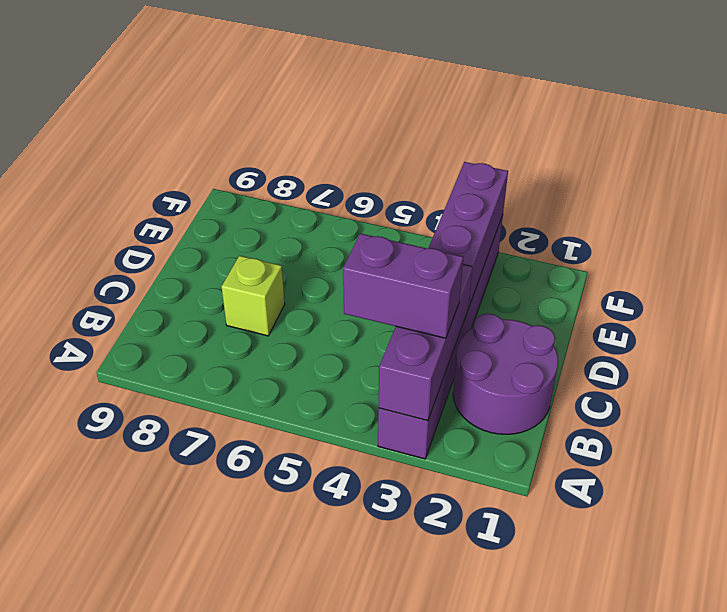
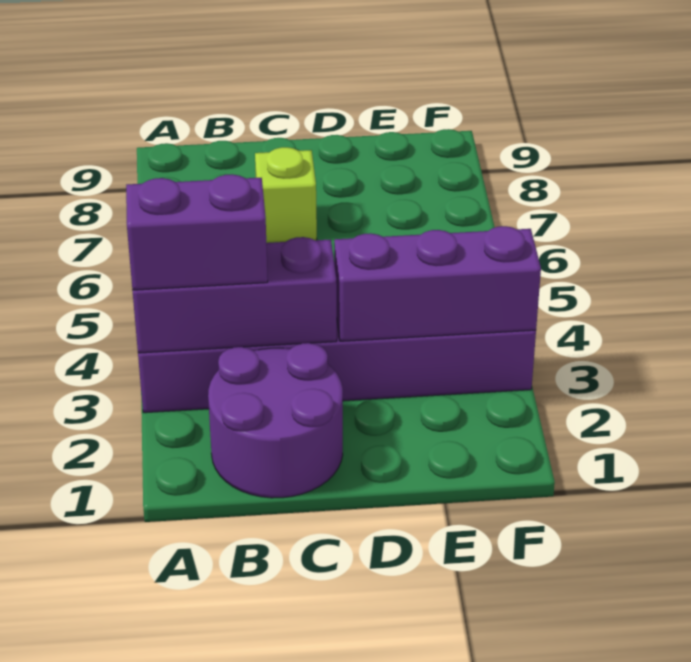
purple 1x2 brick [343,233,463,338] -> purple 1x2 brick turned to [126,174,268,290]

